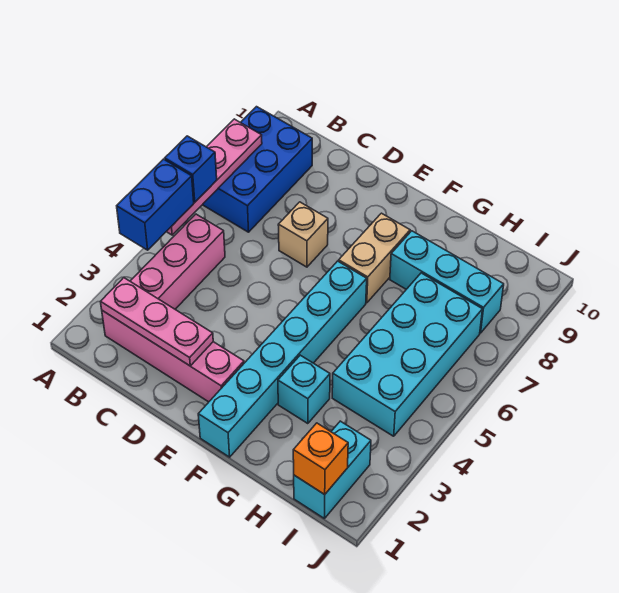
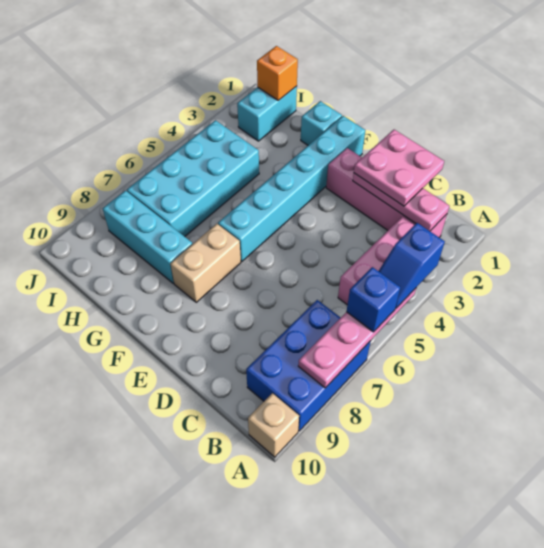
blue 1x2 brick [117,159,194,250] -> blue 1x2 slope [379,223,445,308]
none -> pink 2x2 plate [354,130,444,206]
tan 1x1 brick [278,202,328,267] -> tan 1x1 brick moved to [248,393,299,457]
cyan 1x1 brick [278,355,330,424] -> cyan 1x1 brick moved to [301,101,342,145]

